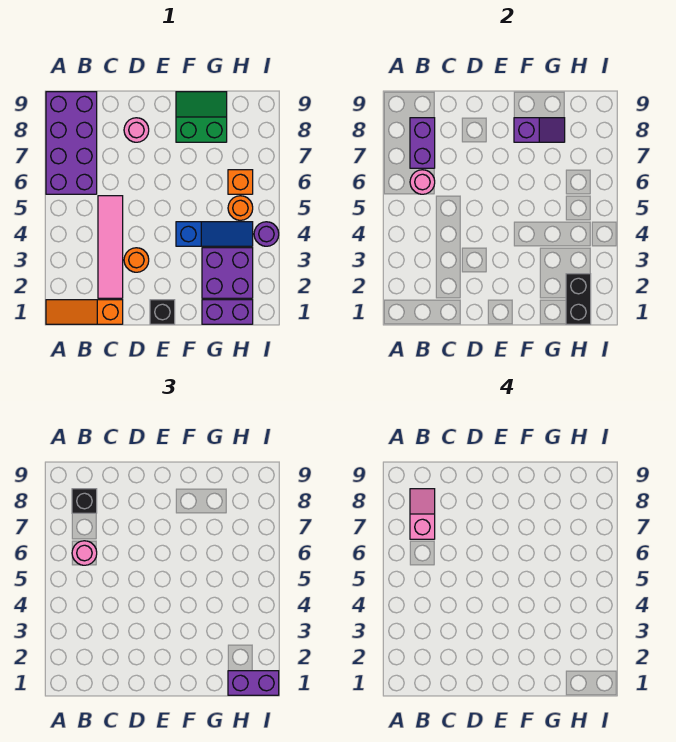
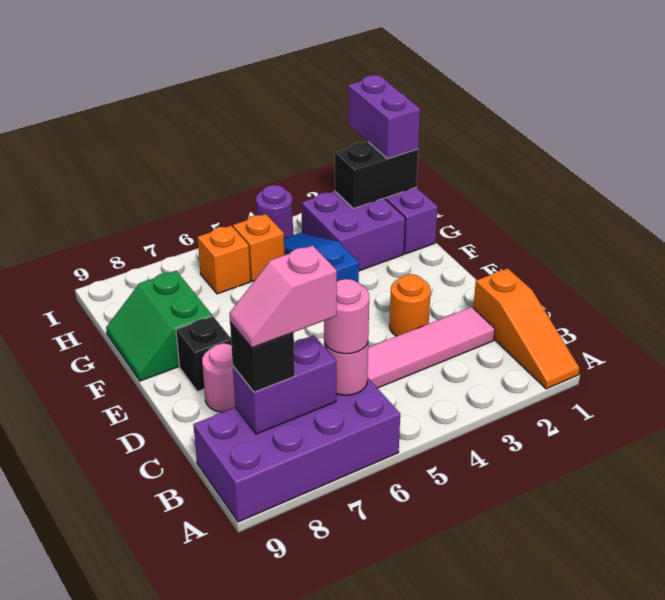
black 1x1 brick [150,300,175,324] -> black 1x1 brick moved to [176,316,231,392]
purple 1x2 slope [514,118,565,142] -> none
orange 1x1 round brick [228,196,253,220] -> orange 1x1 brick [233,214,284,281]

